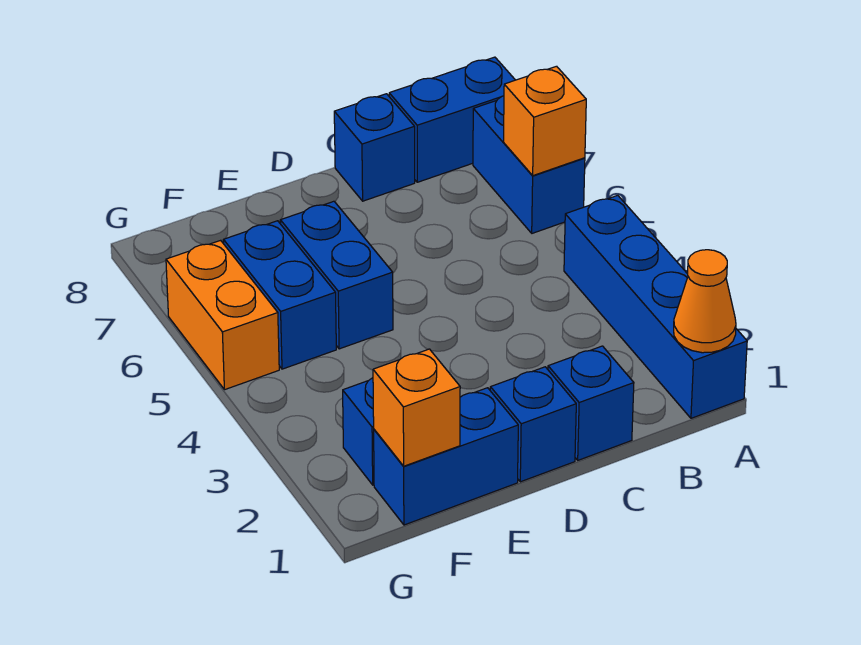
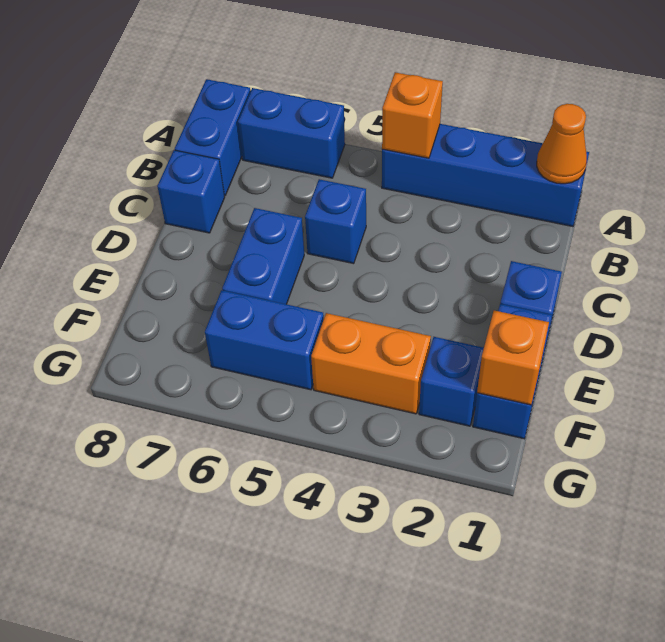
orange 1x1 brick [504,66,586,176] -> orange 1x1 brick moved to [382,72,443,158]
blue 1x1 brick [548,346,634,460] -> blue 1x1 brick moved to [305,179,366,264]
blue 1x2 brick [280,201,393,349] -> blue 1x2 brick turned to [222,208,304,304]
orange 1x2 brick [166,240,279,390] -> orange 1x2 brick moved to [311,313,431,414]

